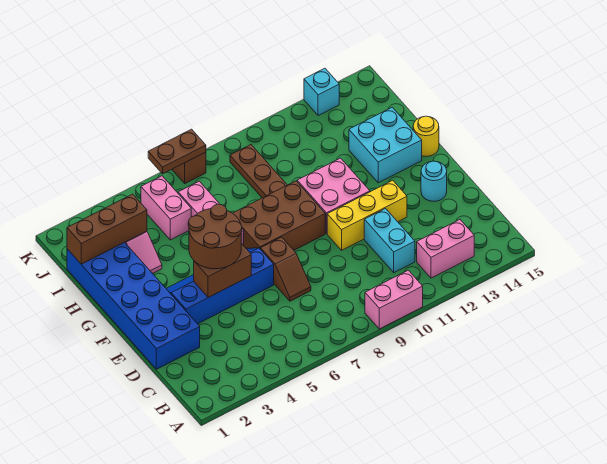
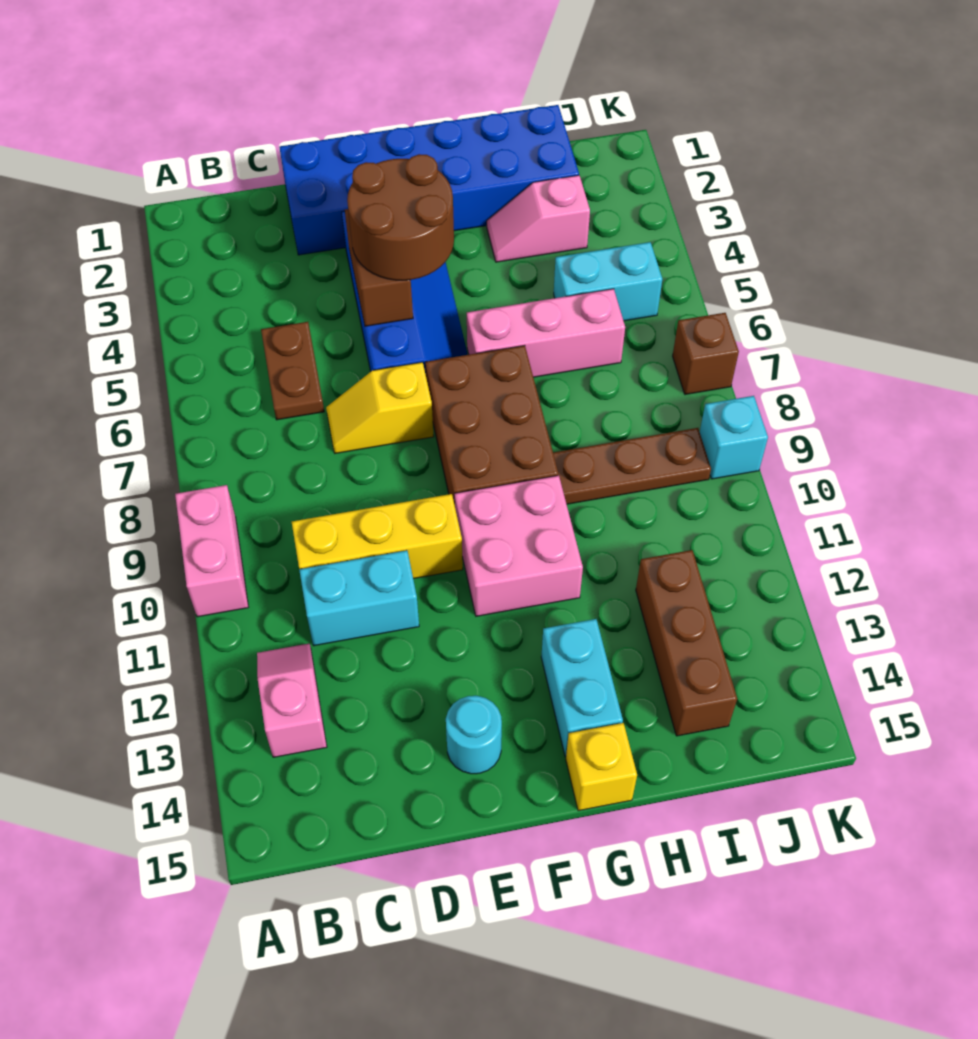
pink 1x2 brick [417,220,474,278] -> pink 1x2 slope [257,643,327,757]
brown 1x2 slope [261,237,311,301] -> yellow 1x2 slope [326,362,434,453]
yellow 1x3 brick [327,180,407,250] -> yellow 1x3 brick turned to [292,494,463,579]
cyan 2x2 brick [349,107,422,183] -> cyan 1x2 brick [541,619,623,757]
yellow 1x1 round brick [413,116,439,157] -> yellow 1x1 brick [566,723,637,811]
brown 1x3 brick [67,194,147,264] -> brown 1x3 brick moved to [636,550,737,736]
pink 1x2 brick [141,176,191,240] -> cyan 1x2 brick [554,242,662,321]
brown 1x2 plate [148,129,206,174] -> brown 1x2 plate moved to [261,322,324,420]
cyan 1x1 brick [304,68,339,116] -> cyan 1x1 brick moved to [700,396,768,479]

